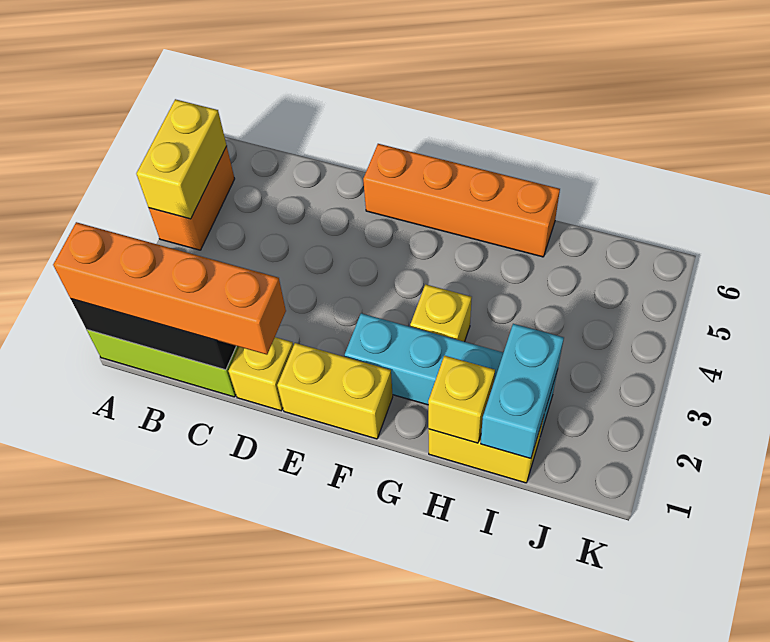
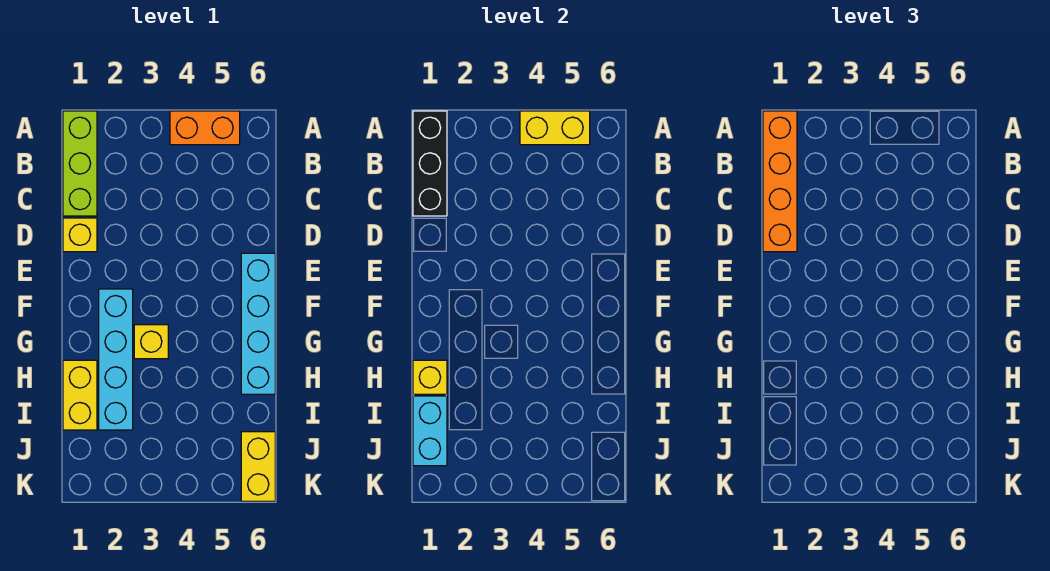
yellow 1x2 brick [277,343,393,439] -> yellow 1x2 brick moved to [241,432,275,501]
orange 1x4 brick [363,144,560,257] -> cyan 1x4 brick [241,253,275,394]
cyan 1x2 brick [481,324,564,459] -> cyan 1x2 brick turned to [413,396,447,466]

